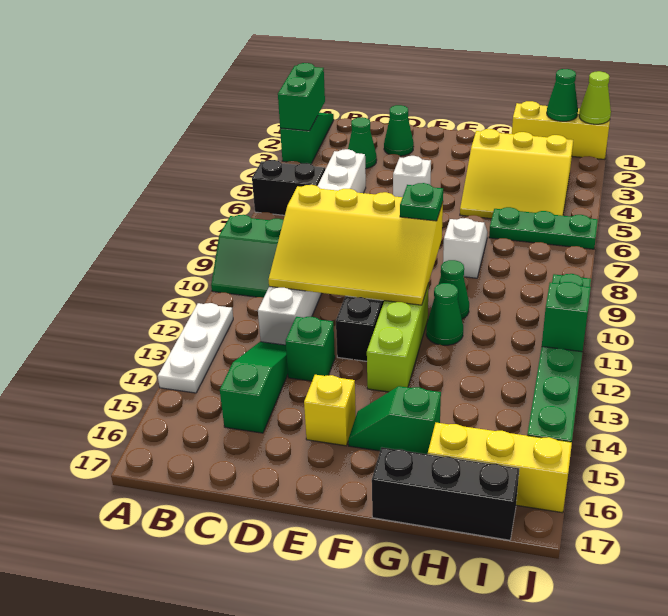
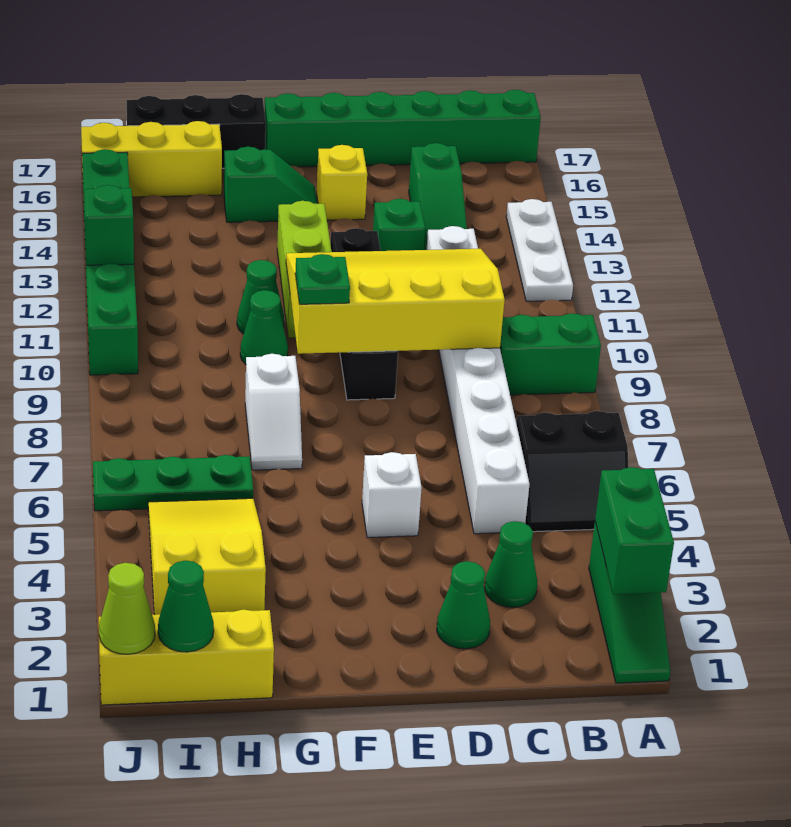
none -> green 1x6 brick [265,90,541,167]
yellow 3x3 slope [460,129,573,219] -> yellow 2x3 slope [148,498,266,615]

